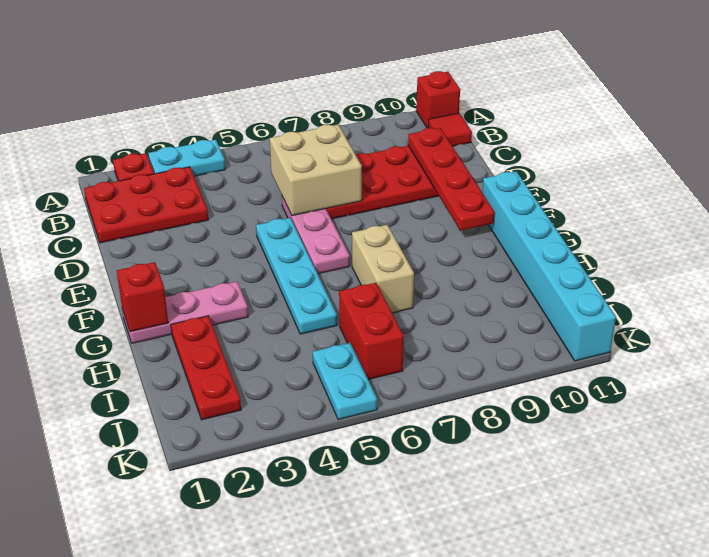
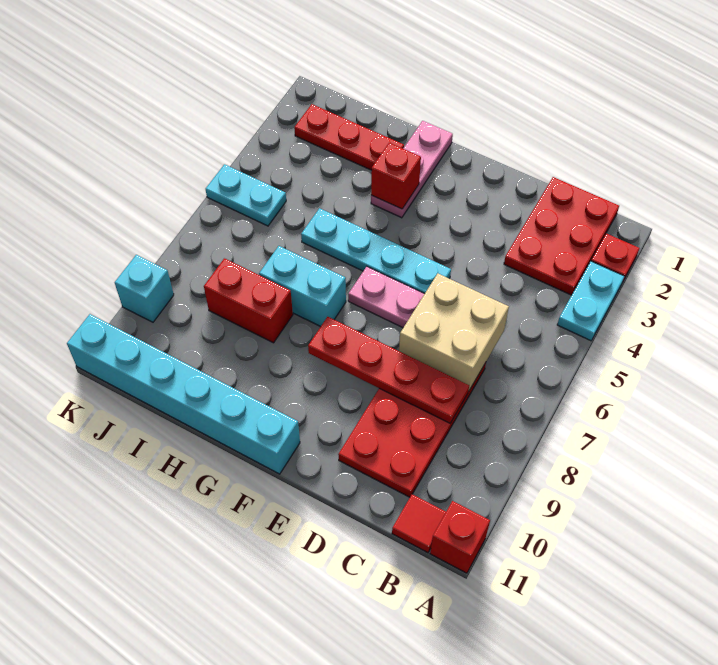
red 1x4 plate [408,128,495,231] -> red 1x4 plate moved to [308,317,469,423]
red 1x1 brick [117,262,168,332] -> red 1x1 brick moved to [371,143,421,209]
tan 1x2 brick [352,225,414,313] -> cyan 1x2 brick [259,246,346,327]
red 1x2 brick [339,283,404,379] -> red 1x2 brick moved to [204,258,293,343]
none -> cyan 1x1 brick [115,255,174,322]

